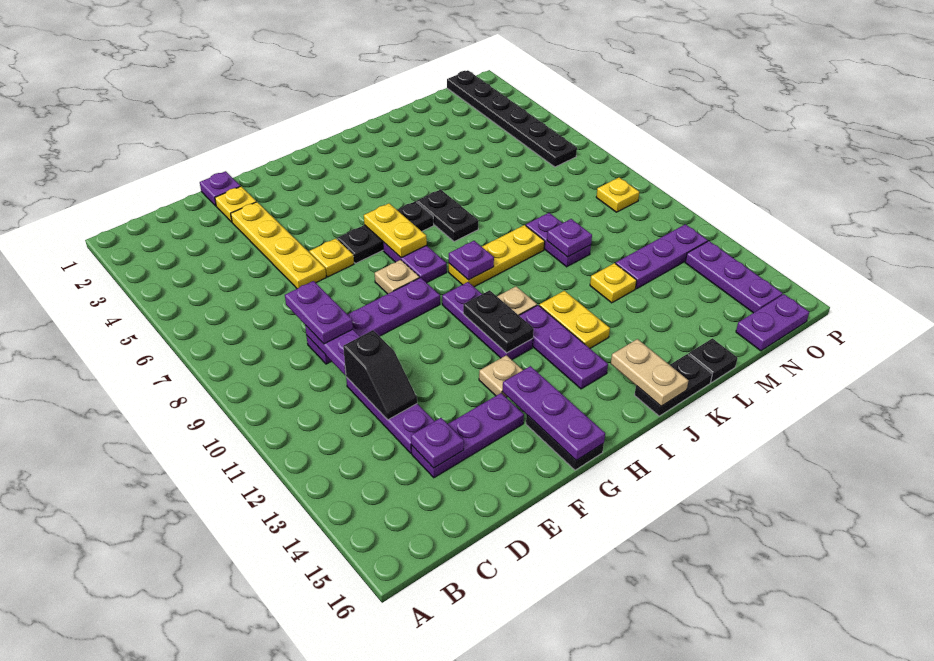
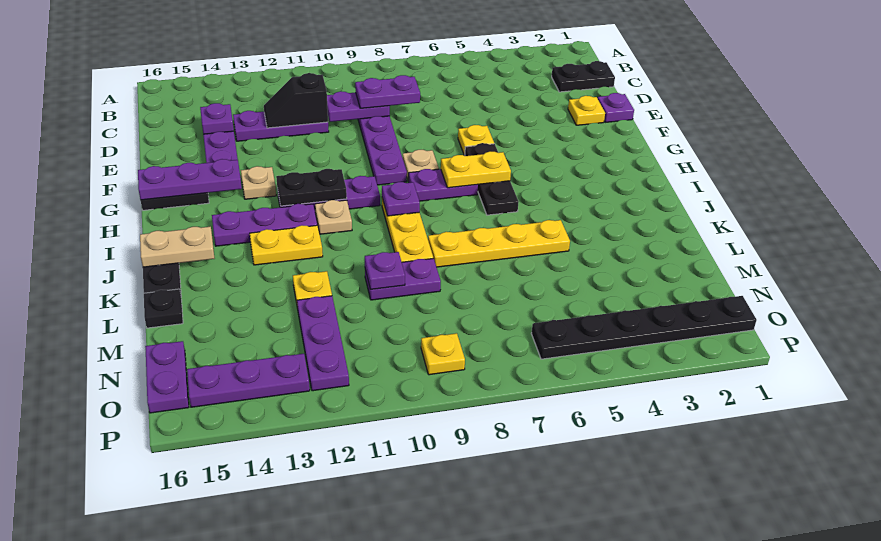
yellow 1x4 plate [231,202,326,289] -> yellow 1x4 plate moved to [428,220,570,267]
black 1x2 plate [417,189,478,242] -> black 1x2 plate moved to [552,61,615,92]

